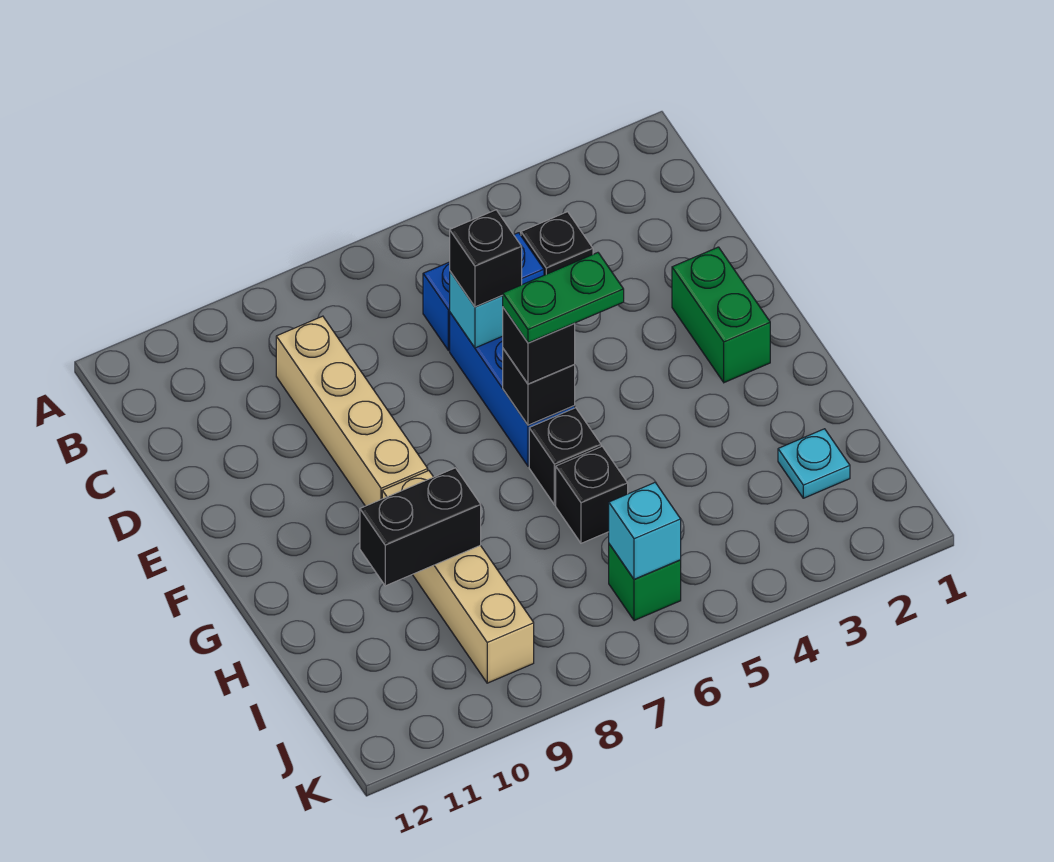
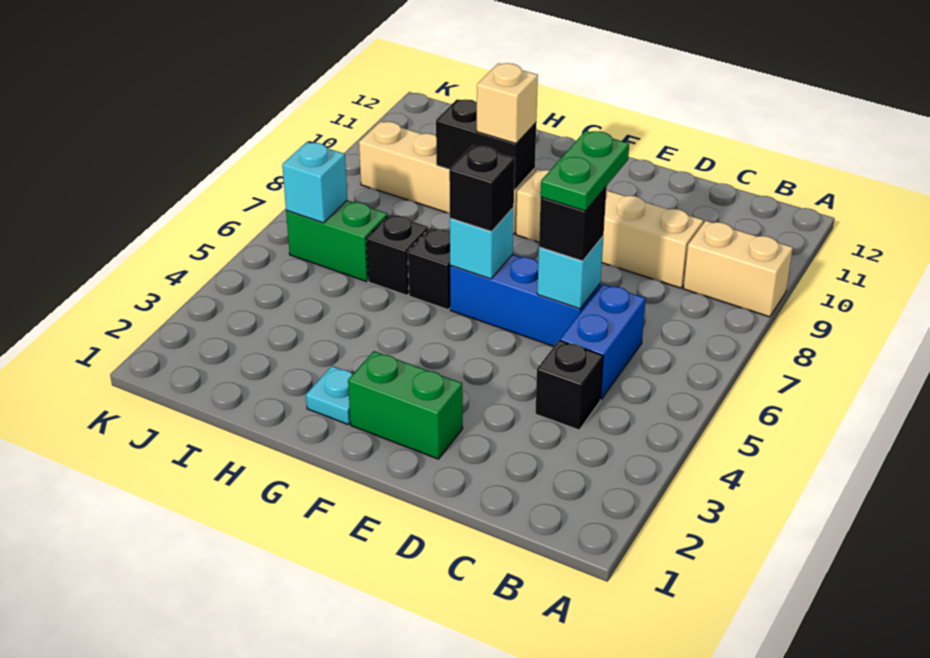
none -> tan 1x2 brick [683,221,793,317]
green 1x2 plate [502,253,624,343] -> green 1x2 plate moved to [541,131,629,211]
black 1x1 brick [503,349,575,425] -> cyan 1x1 brick [450,208,514,279]
none -> tan 1x1 brick [477,63,538,144]
black 1x2 brick [360,468,481,586] -> black 1x2 brick turned to [436,99,536,190]
cyan 1x1 plate [778,429,850,498] -> cyan 1x1 plate moved to [306,366,353,424]
green 1x1 brick [609,544,681,621] -> green 1x2 brick [286,200,388,281]

